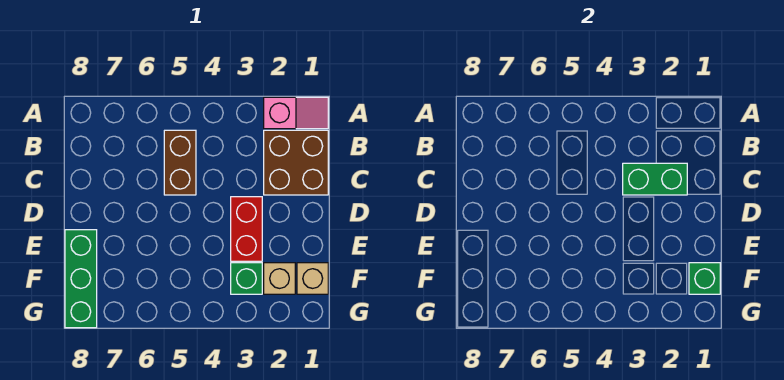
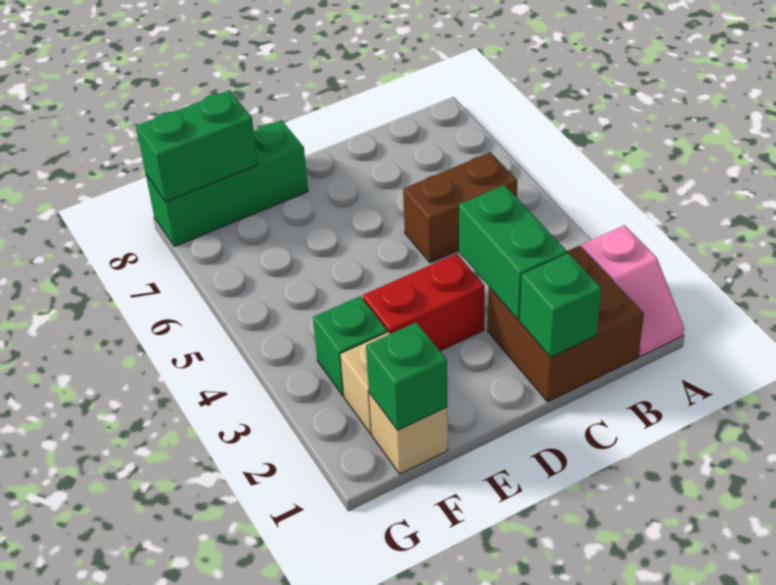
none -> green 1x1 brick [520,253,601,357]
none -> green 1x2 brick [136,90,258,202]

